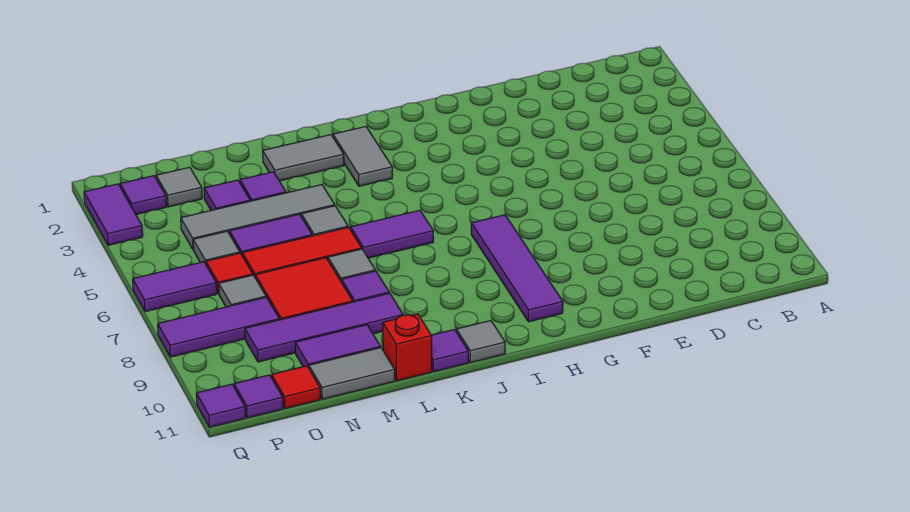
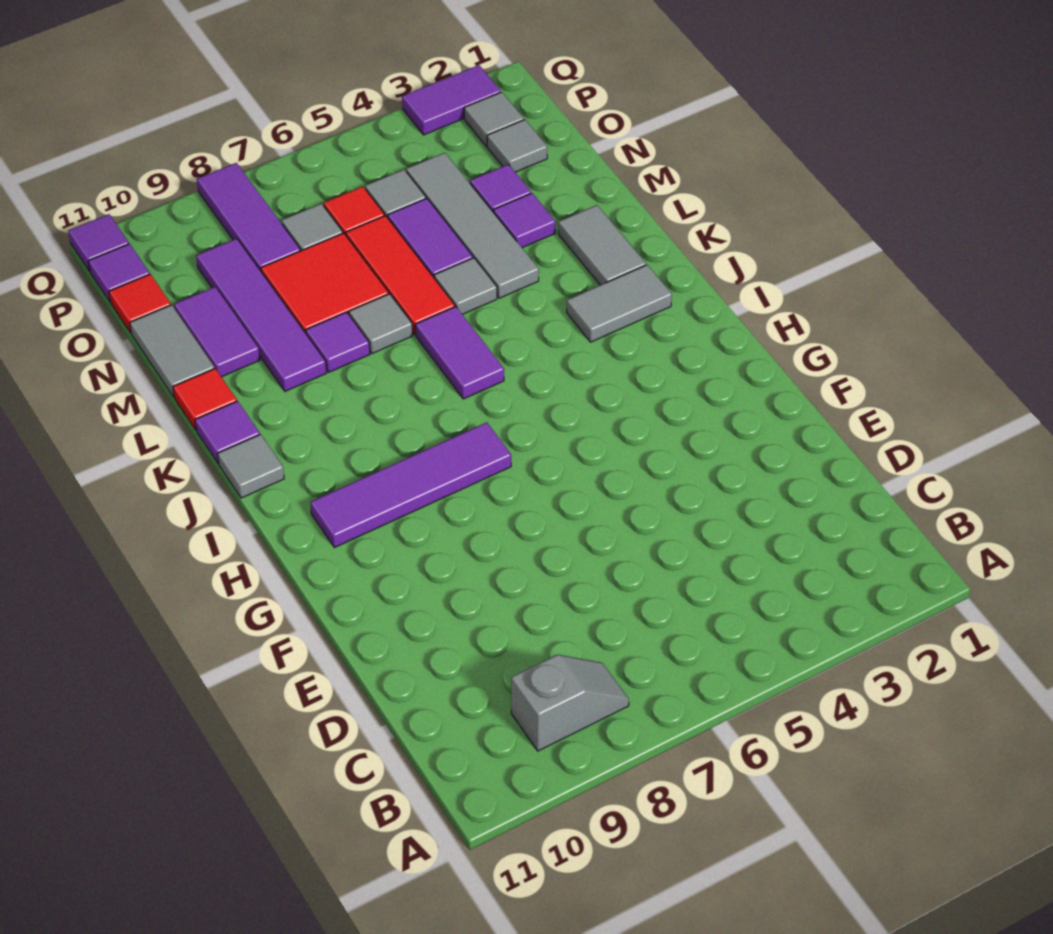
none -> grey 1x2 slope [511,655,629,751]
red 1x1 brick [383,314,432,381] -> red 1x1 tile [173,369,237,430]
purple 1x1 tile [120,176,166,214] -> grey 1x1 tile [464,92,524,146]
purple 1x2 tile [133,262,217,312] -> none

